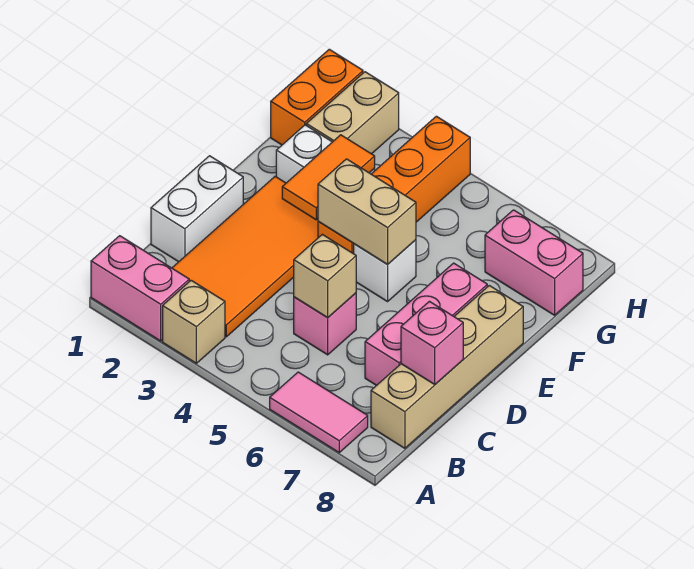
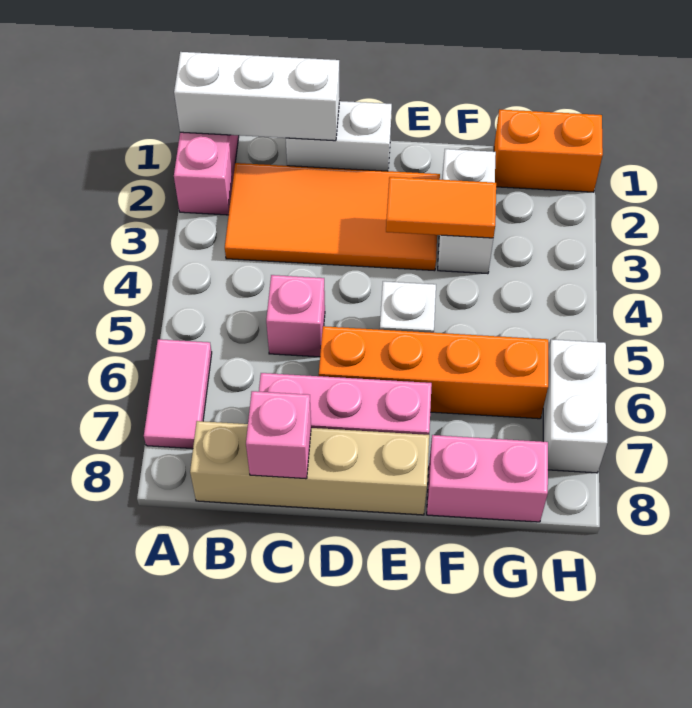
none -> white 1x3 brick [174,52,340,141]
tan 1x1 brick [163,280,225,363] -> none
tan 1x1 brick [294,234,356,318] -> none
orange 1x4 brick [318,116,470,254] -> orange 1x4 brick moved to [319,326,548,419]
tan 1x2 brick [318,159,416,265] -> none
tan 1x2 brick [306,72,399,154] -> none
pink 1x2 brick [485,210,583,315] -> pink 1x2 brick turned to [427,435,548,522]
none -> white 1x2 brick [543,339,607,473]

